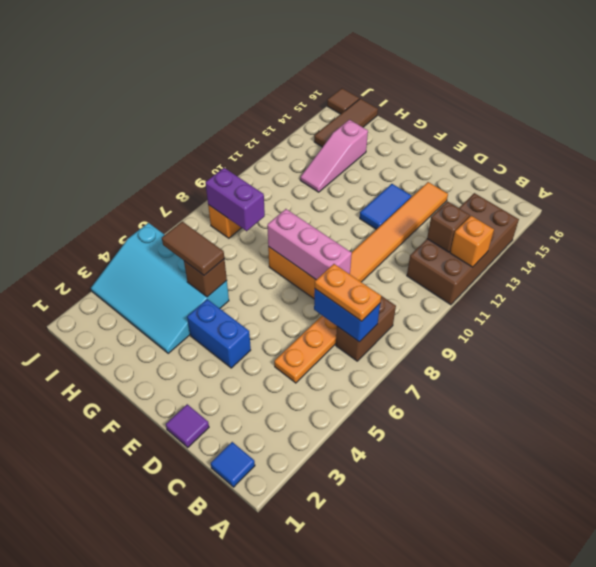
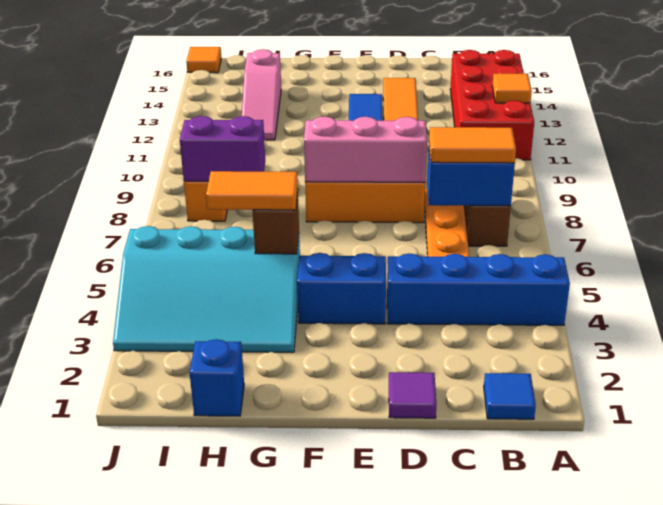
none -> blue 1x4 brick [387,253,570,325]
brown 2x4 brick [407,193,519,305] -> red 2x4 brick [450,50,534,160]
orange 1x1 brick [450,216,494,267] -> orange 1x1 tile [492,74,532,103]
orange 1x2 plate [315,264,381,321] -> orange 1x2 tile [429,127,516,163]
brown 1x1 brick [427,201,470,252] -> none
brown 1x2 tile [162,222,224,275] -> orange 1x2 tile [206,171,298,210]
none -> blue 1x1 brick [189,339,244,416]
brown 1x3 tile [314,99,378,147] -> none
brown 1x1 tile [327,88,359,114] -> orange 1x1 tile [186,47,221,73]

